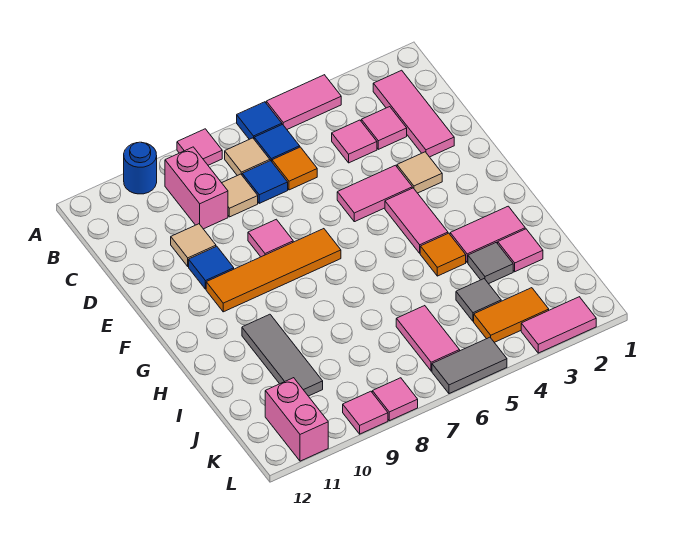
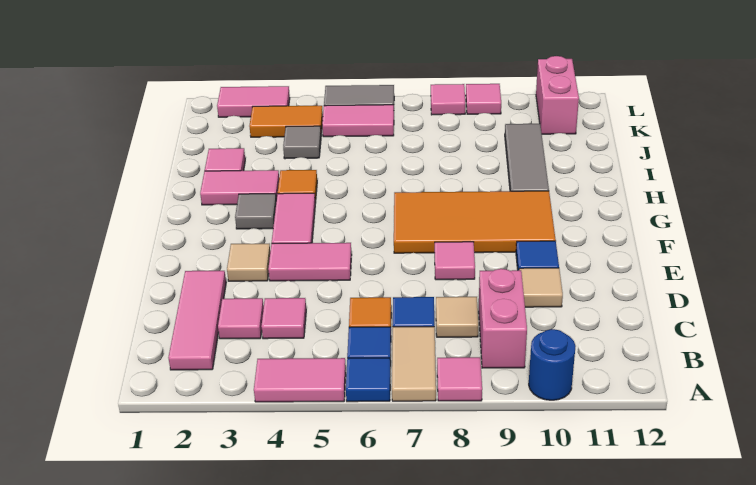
tan 1x1 tile [225,138,270,176] -> tan 1x2 tile [392,327,436,401]
orange 1x4 tile [206,229,341,312] -> orange 2x4 tile [394,191,556,253]
grey 1x1 tile [468,243,513,284] -> grey 1x1 tile moved to [235,194,276,229]
pink 1x2 tile [396,306,460,371] -> pink 1x2 tile turned to [322,105,394,137]

